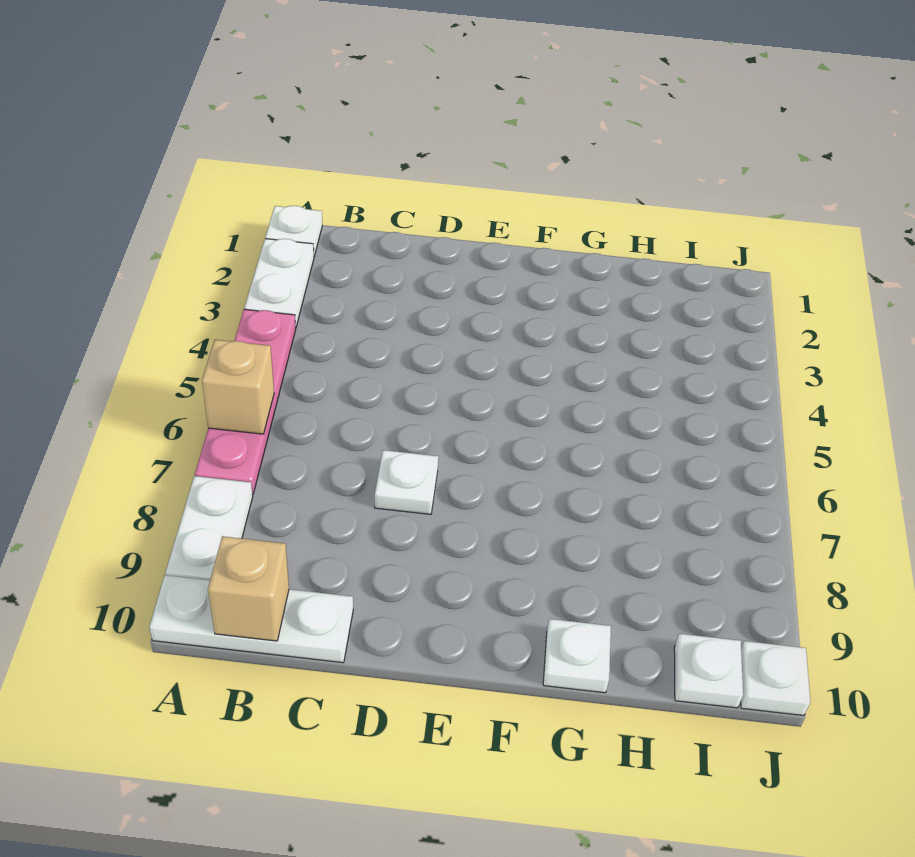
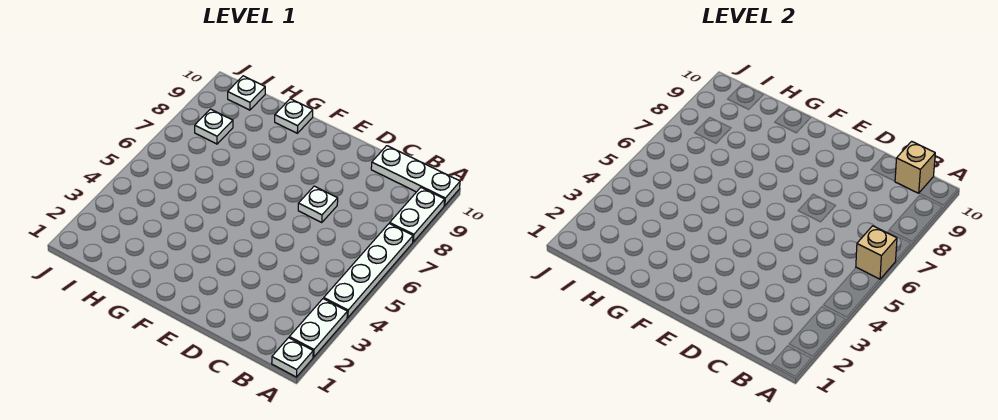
pink 1x4 plate [195,309,296,495] -> white 1x4 plate [324,223,413,318]
white 1x1 plate [741,641,810,716] -> white 1x1 plate moved to [195,109,233,144]

